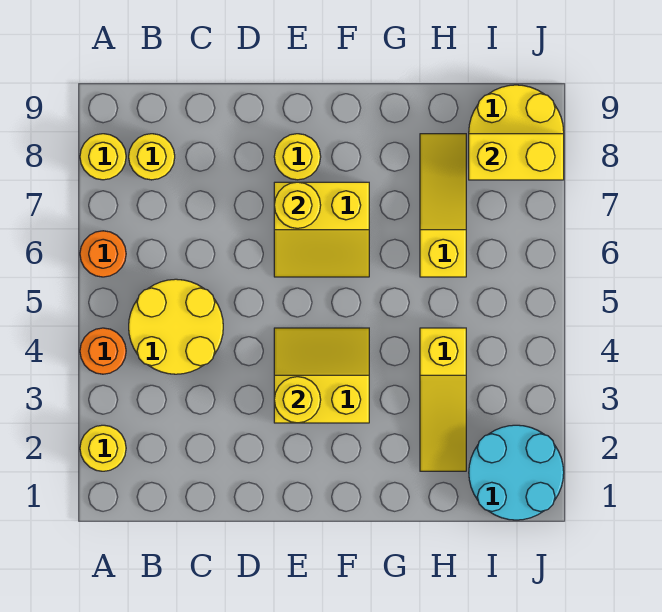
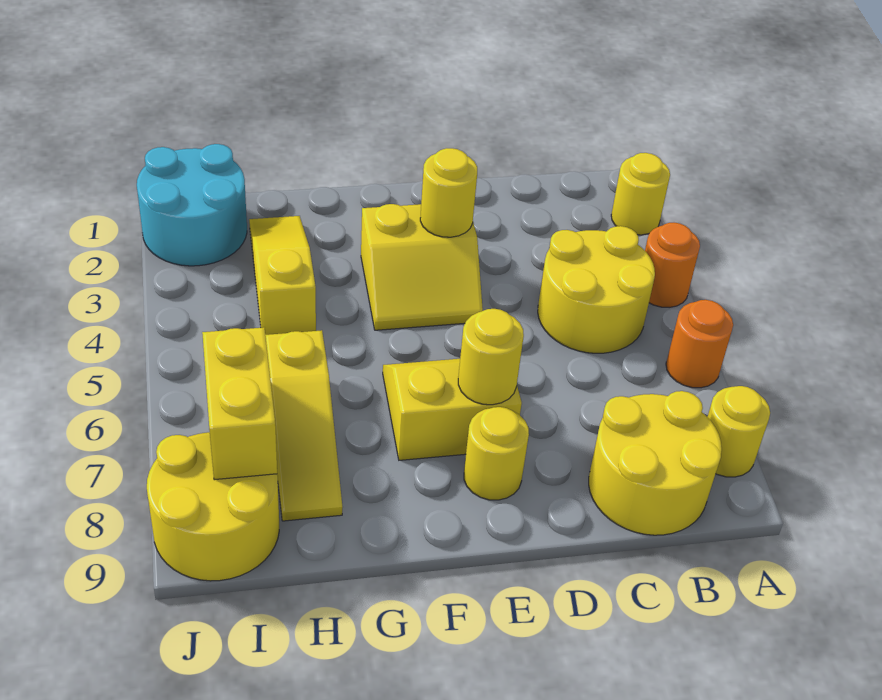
yellow 1x1 round brick [129,134,175,180] -> yellow 2x2 round brick [589,391,722,535]
yellow 1x2 brick [469,134,564,180] -> yellow 1x2 brick turned to [202,327,277,480]

